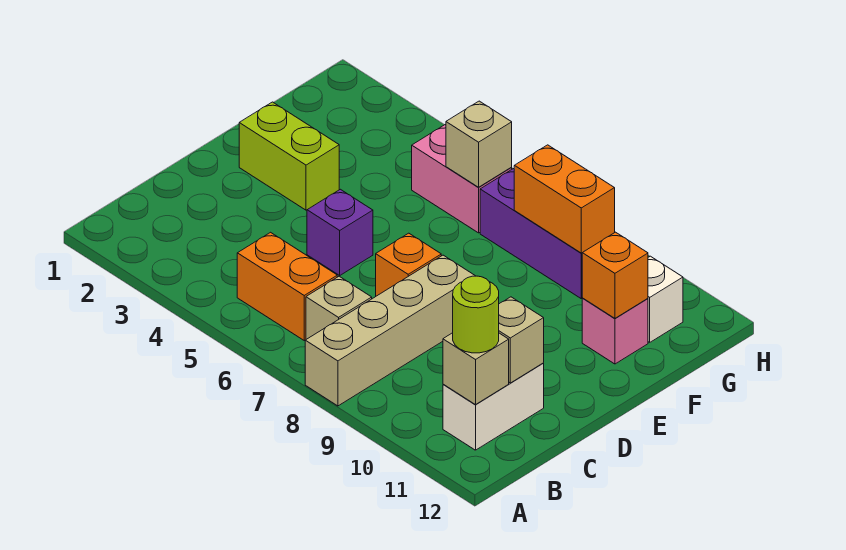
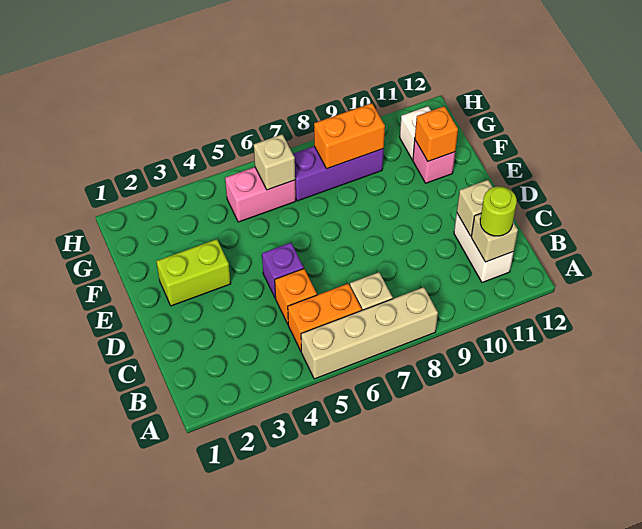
tan 1x4 brick [305,255,475,406] -> tan 1x4 brick turned to [301,287,438,379]
orange 1x1 brick [376,233,441,296] -> orange 1x1 brick moved to [275,269,317,324]

